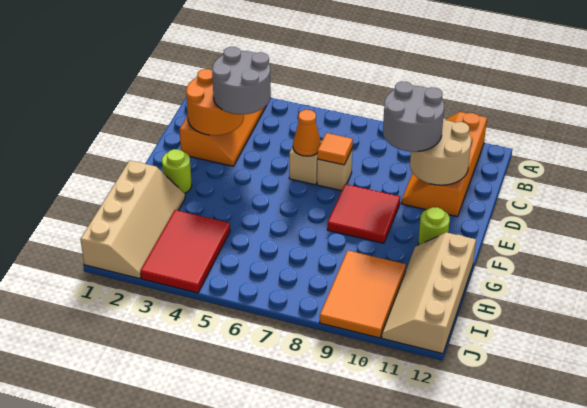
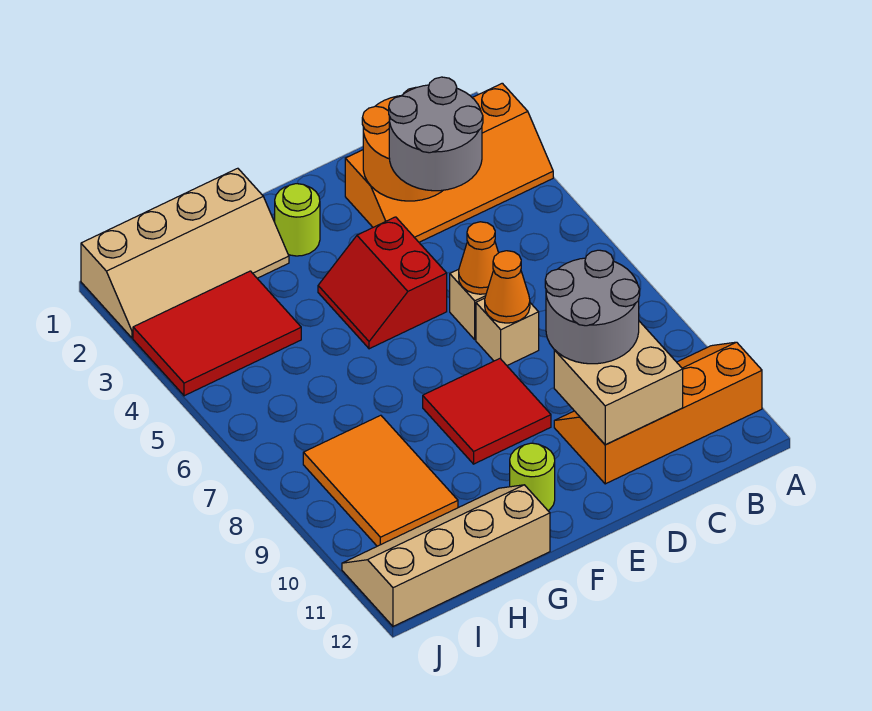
tan 2x2 round brick [410,120,471,185] -> tan 2x2 brick [554,321,683,445]
orange 1x1 tile [317,133,353,165] -> orange 1x1 cone [485,251,530,323]
none -> red 2x2 slope [318,217,447,349]
orange 2x3 tile [320,251,406,338] -> orange 2x3 tile turned to [303,415,458,546]

